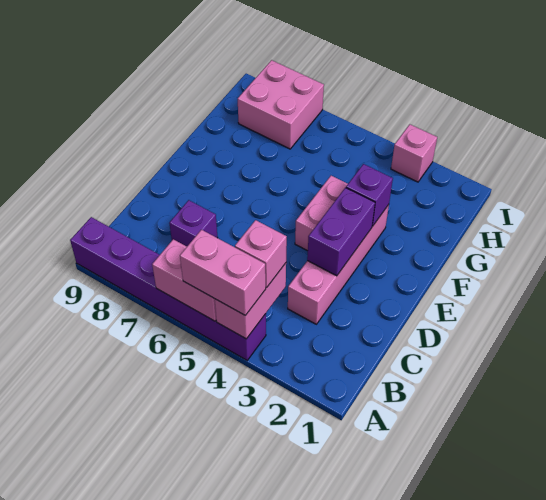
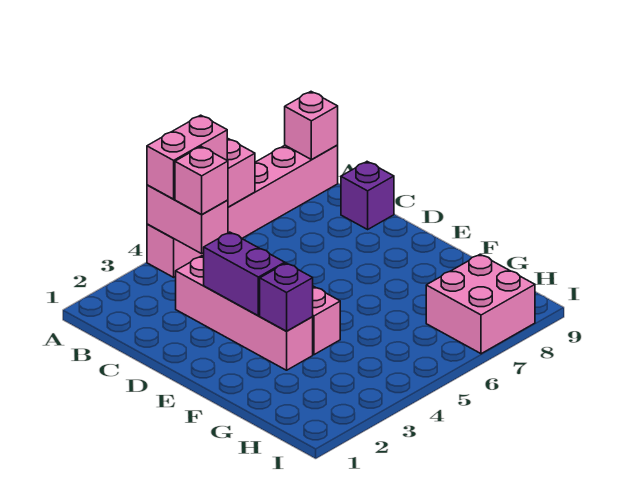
purple 1x6 brick [70,217,266,360] -> pink 1x6 brick [147,145,338,277]
purple 1x1 brick [169,200,218,246] -> purple 1x1 brick moved to [341,162,394,229]
pink 1x1 brick [391,124,437,182] -> pink 1x1 brick moved to [285,92,338,160]

